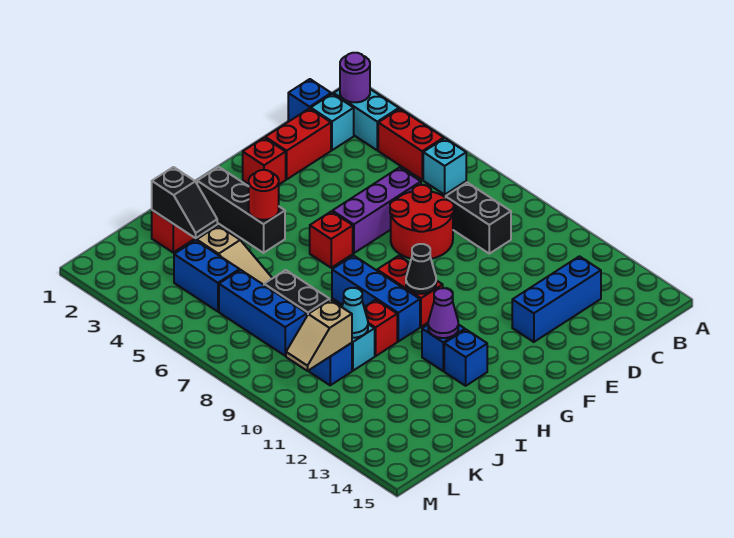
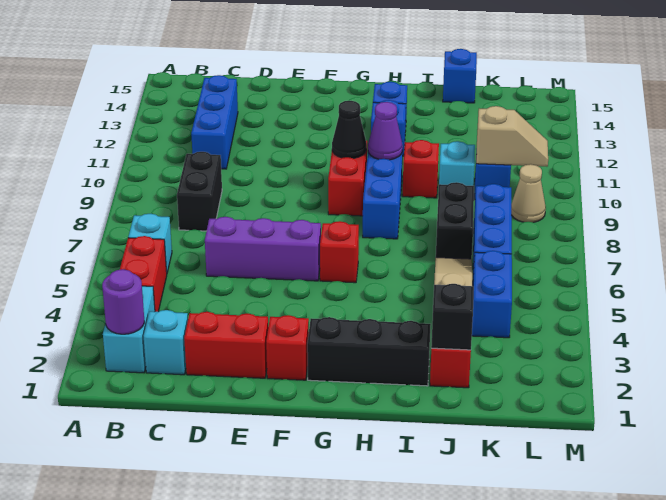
blue 1x1 brick [288,79,331,122] -> blue 1x1 brick moved to [443,49,477,103]
blue 1x3 brick [512,256,601,342] -> blue 1x3 brick turned to [191,75,238,169]
red 2x2 round brick [390,185,454,259] -> none
black 1x3 brick [197,167,285,253] -> black 1x3 brick turned to [307,317,431,386]
red 1x1 round brick [248,170,279,220] -> none
purple 1x1 cone [428,288,458,338] -> purple 1x1 cone moved to [368,102,403,160]
cyan 1x1 cone [342,288,368,338] -> none
none -> tan 1x1 cone [511,164,546,222]

